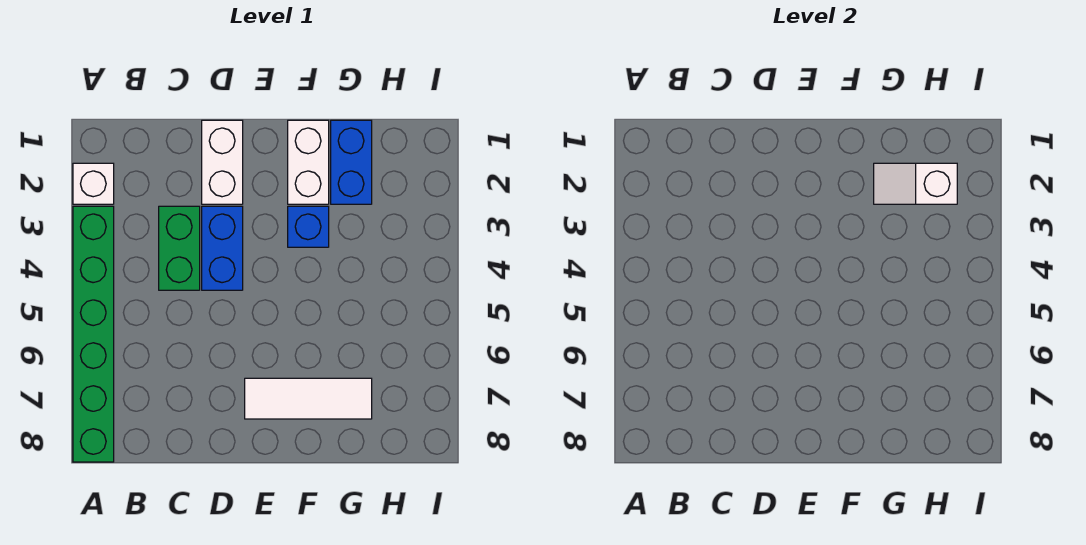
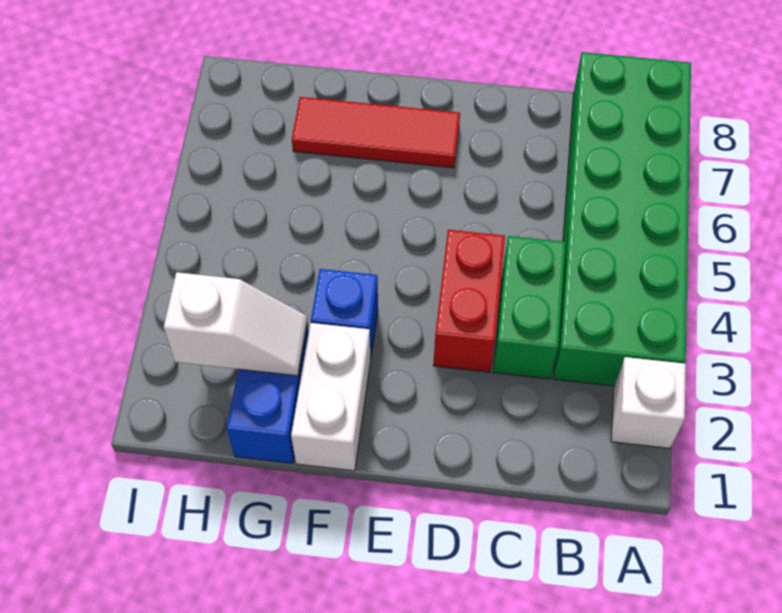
green 1x6 brick [73,206,114,462] -> green 2x6 brick [553,52,691,386]
white 1x2 brick [202,120,243,204] -> none
blue 1x2 brick [202,206,243,290] -> red 1x2 brick [433,230,505,372]
white 1x3 tile [245,378,372,419] -> red 1x3 tile [292,97,460,168]

